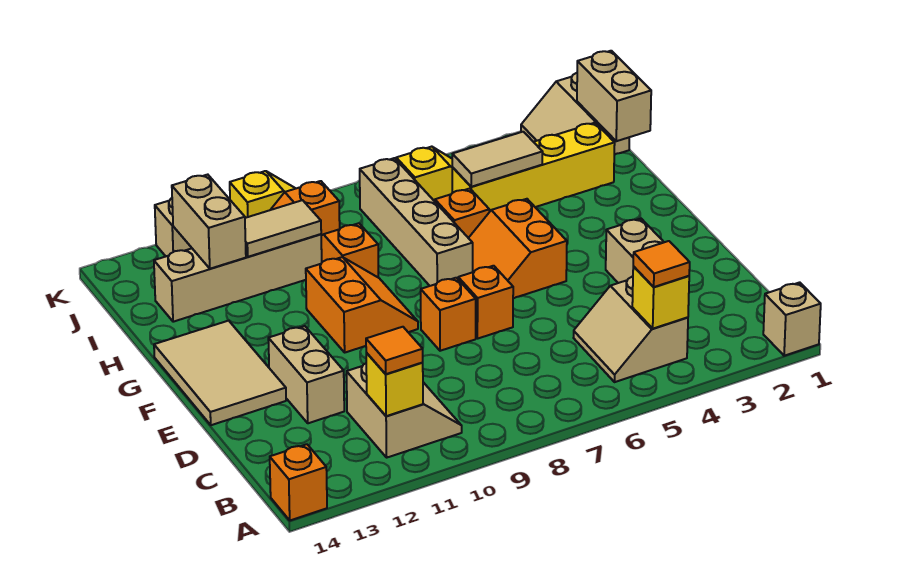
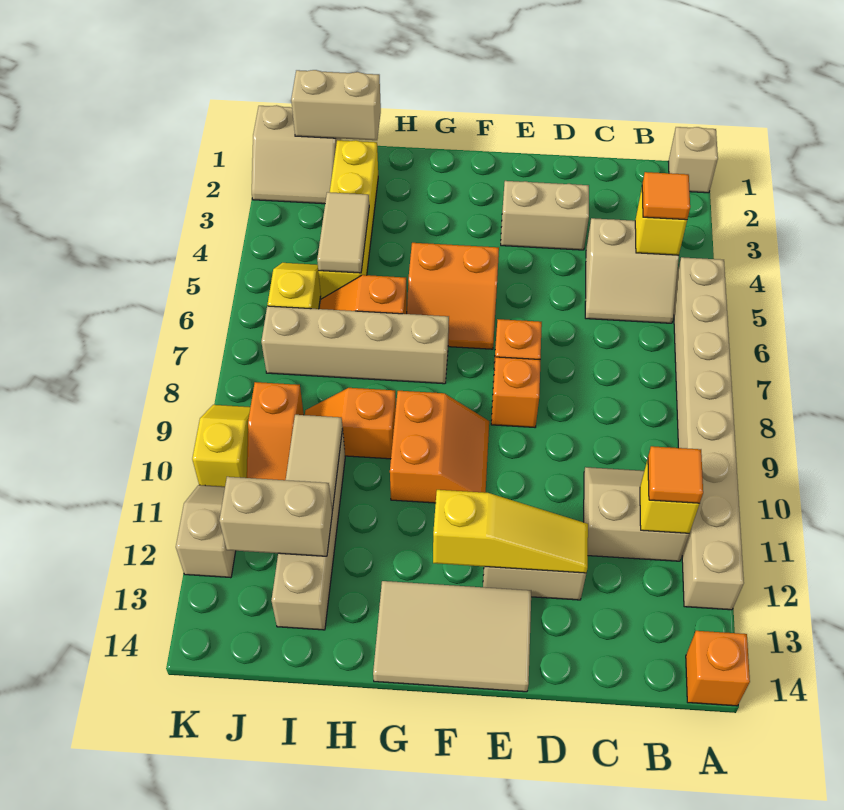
none -> tan 1x8 brick [674,257,744,610]
none -> yellow 1x3 slope [433,490,588,573]
orange 2x2 slope [306,257,418,352] -> orange 2x2 slope turned to [390,391,489,503]

